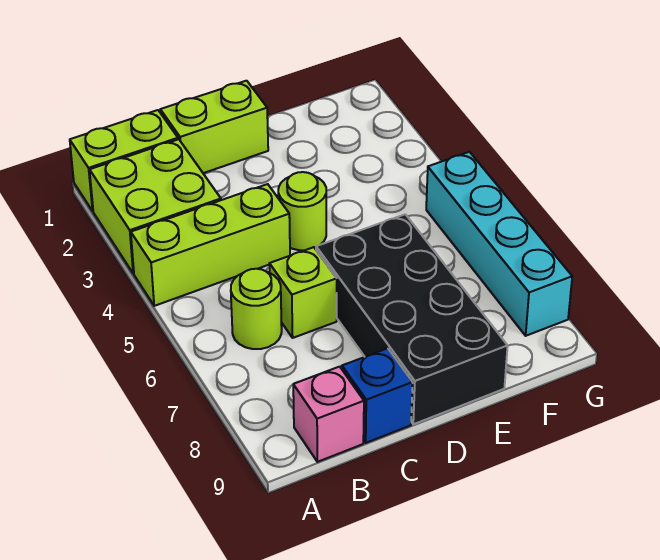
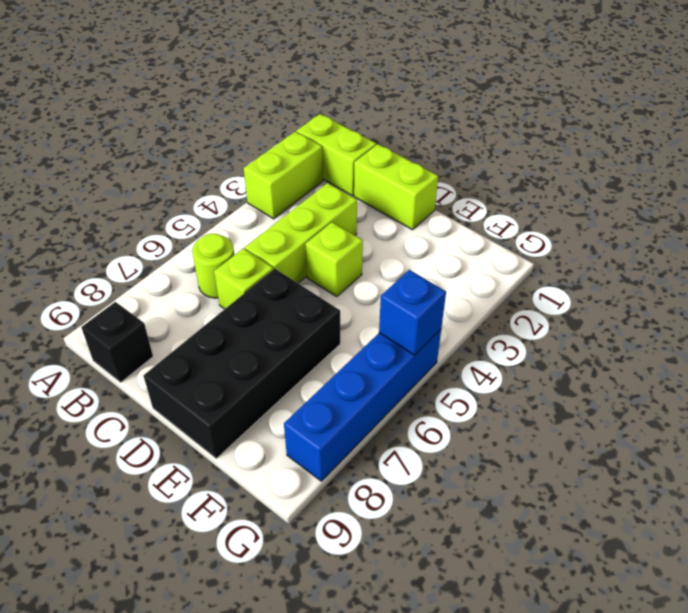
lime 2x2 brick [90,139,221,274] -> lime 1x2 brick [244,132,323,219]
lime 1x3 brick [131,184,290,306] -> lime 1x3 brick turned to [245,183,357,283]
pink 1x1 brick [293,367,364,462] -> black 1x1 brick [81,302,153,382]
blue 1x1 brick [342,348,413,443] -> blue 1x1 brick moved to [379,270,446,355]
lime 1x1 round brick [278,172,326,250] -> lime 1x1 brick [306,222,363,296]
cyan 1x4 brick [426,152,572,336] -> blue 1x4 brick [284,329,441,481]

